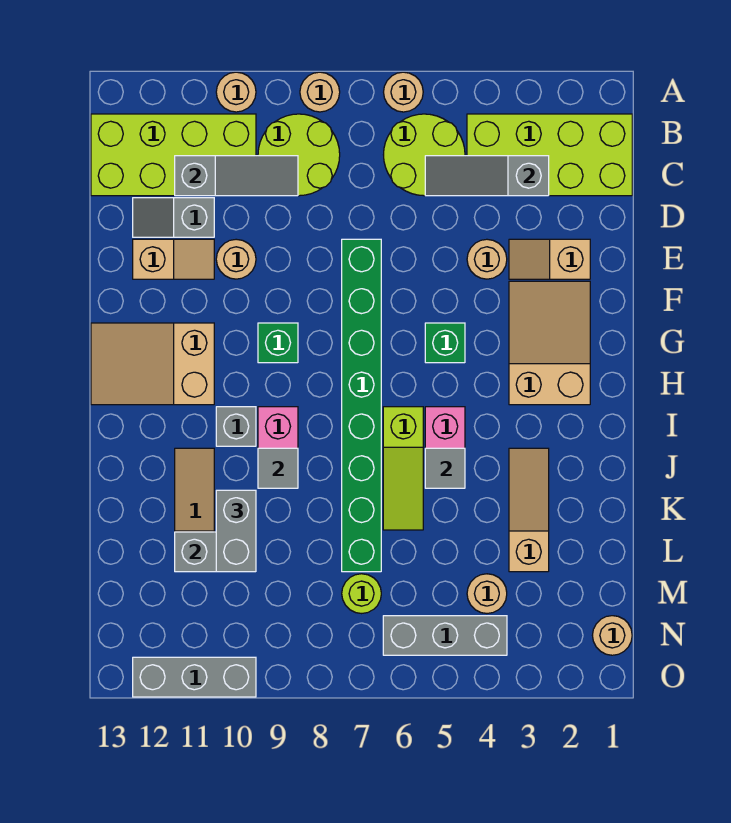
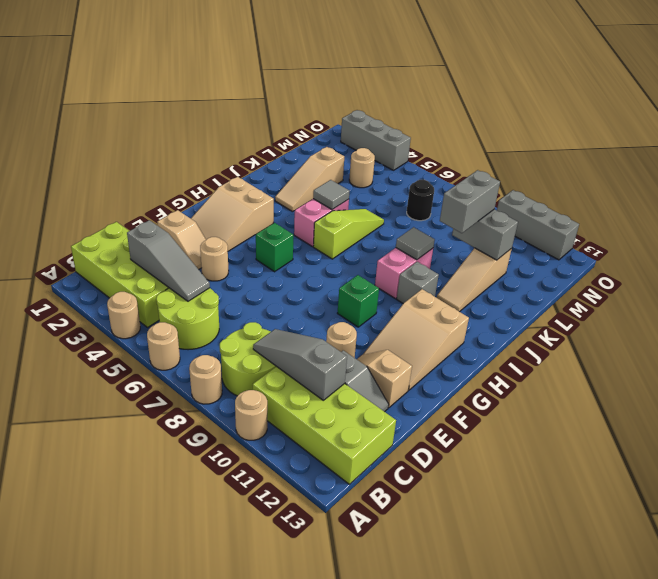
green 1x8 brick [342,239,381,572] -> none
tan 2x3 slope [91,323,214,405] -> tan 2x3 slope turned to [363,289,469,390]
lime 1x1 round brick [342,574,381,614] -> black 1x1 round brick [407,180,434,221]
tan 1x1 round brick [592,616,632,655] -> tan 1x1 round brick moved to [107,292,140,339]
grey 1x3 brick [383,616,507,655] -> grey 1x3 brick moved to [341,110,411,170]

